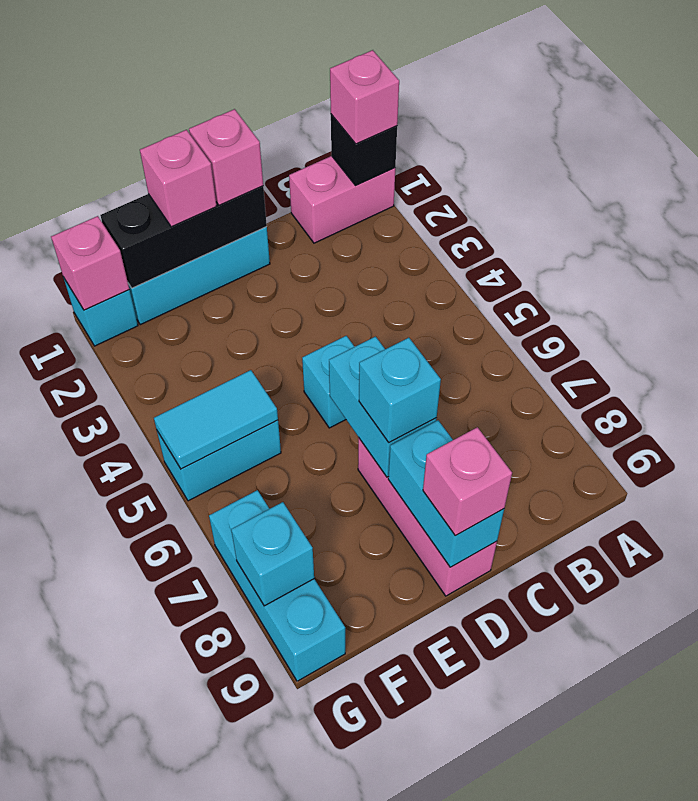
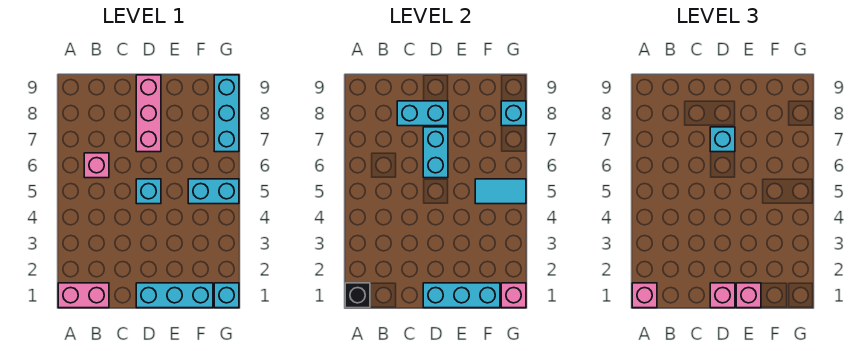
black 1x3 brick [100,186,267,288] -> cyan 1x3 brick [423,283,500,308]
cyan 1x2 brick [388,420,504,567] -> cyan 1x2 brick turned to [397,101,448,126]
pink 1x1 brick [423,427,512,536] -> pink 1x1 brick moved to [84,153,109,178]

